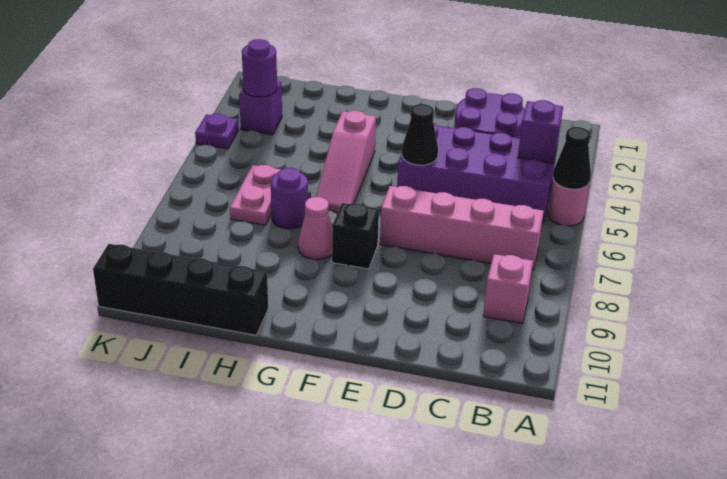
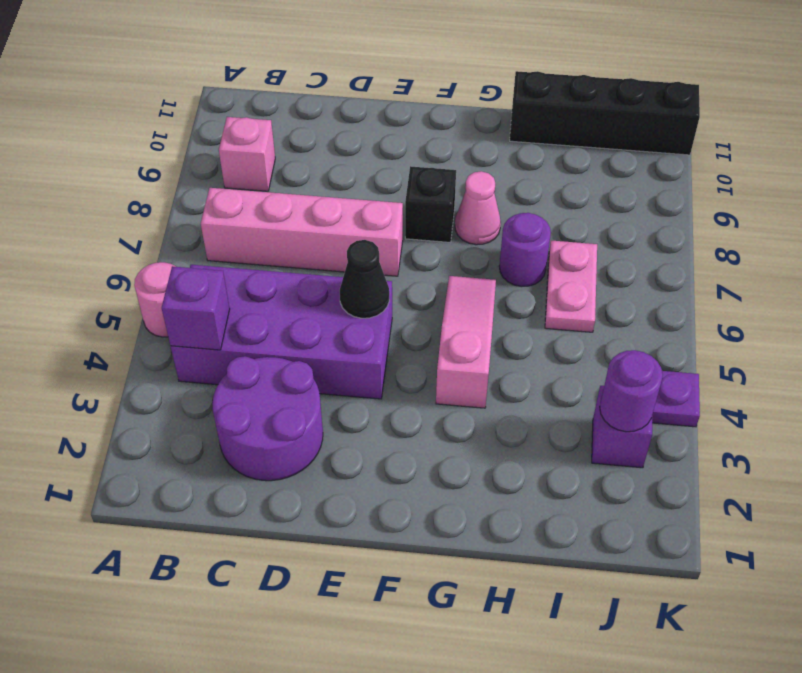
black 1x1 cone [553,127,591,189] -> none

